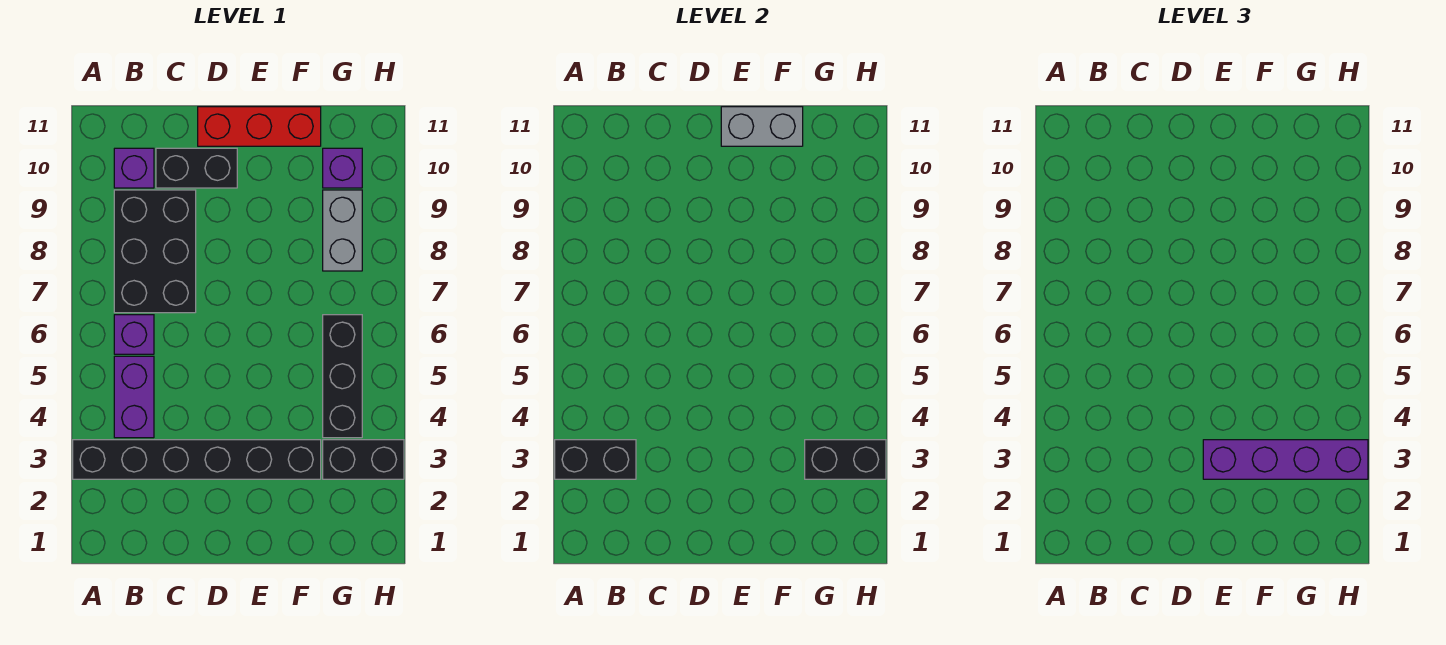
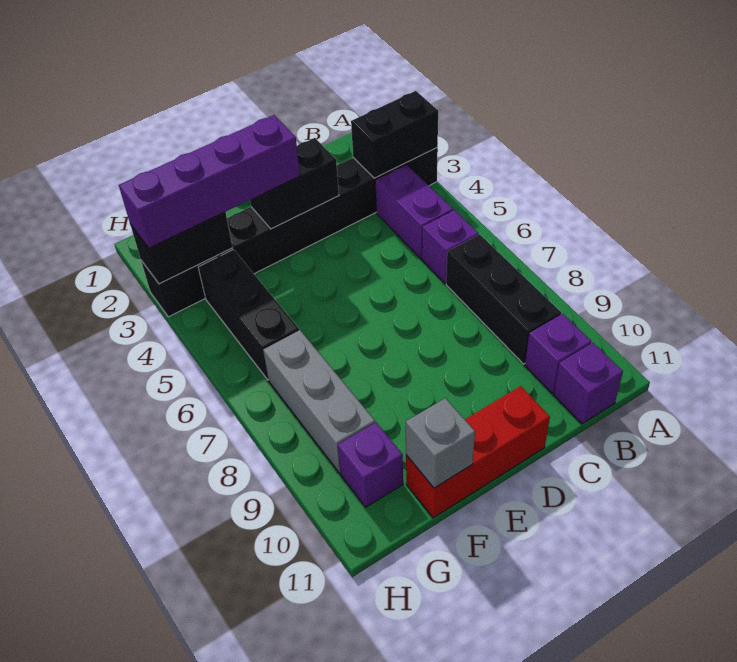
black 2x3 brick [114,190,196,313] -> black 1x3 brick [446,234,561,364]
none -> purple 1x1 brick [554,343,623,424]
black 1x2 brick [156,148,237,188] -> black 1x2 brick moved to [250,138,339,229]
grey 1x2 brick [721,107,803,146] -> grey 1x1 brick [406,398,475,488]
grey 1x2 brick [323,190,362,271] -> grey 1x3 brick [263,330,375,473]

